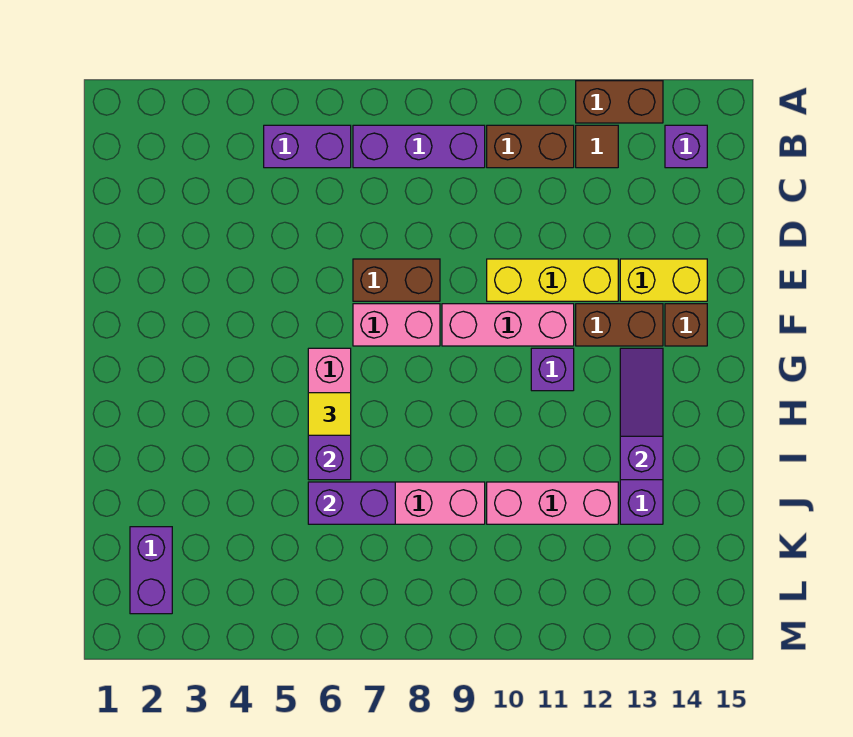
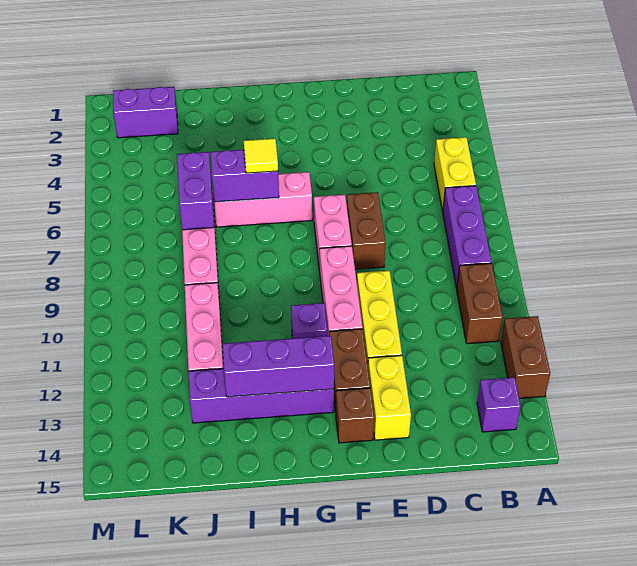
purple 1x2 brick [264,125,351,168] -> yellow 1x2 brick [434,137,476,211]
brown 1x1 tile [576,125,618,168] -> none
purple 1x3 slope [620,348,663,480] -> purple 1x3 brick [222,336,334,397]

